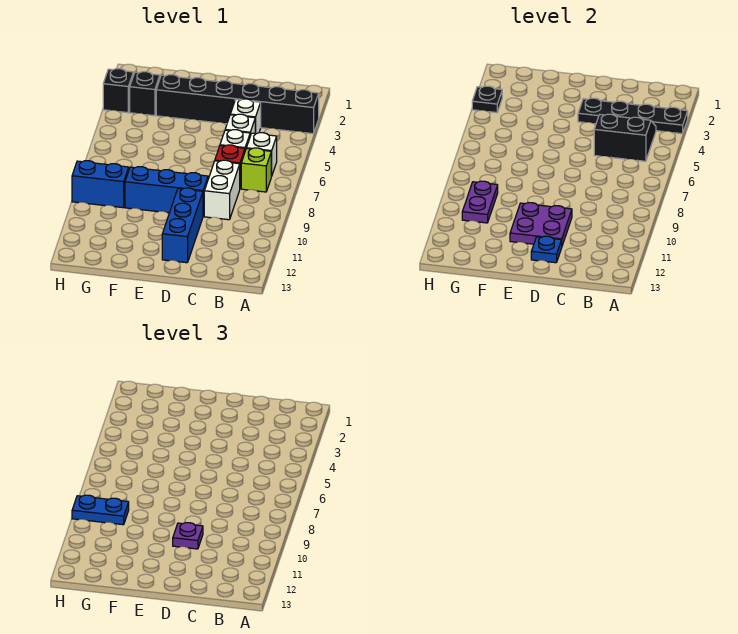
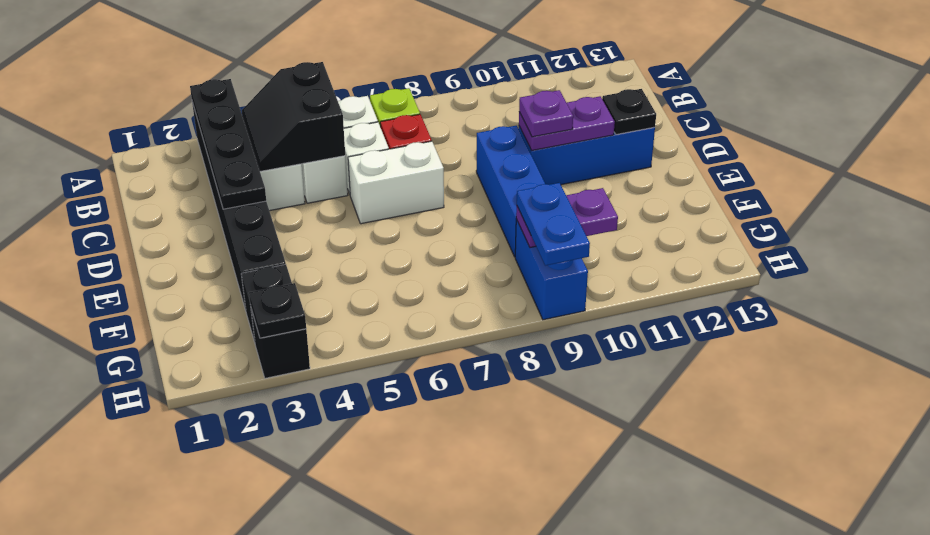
white 1x2 brick [204,160,240,220] -> white 1x2 brick moved to [348,141,444,224]
purple 2x2 plate [510,203,572,245] -> purple 1x2 plate [519,96,615,150]
blue 1x1 plate [531,236,562,263] -> black 1x1 plate [602,89,656,134]

